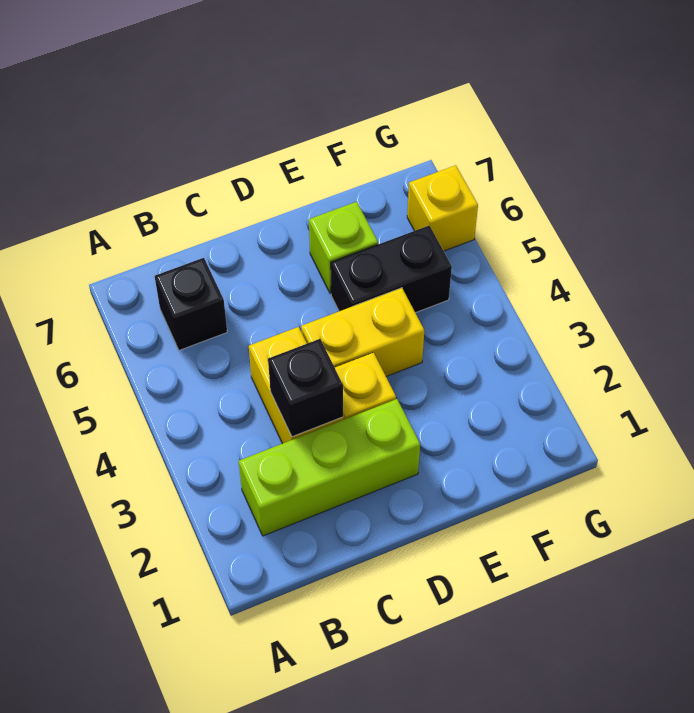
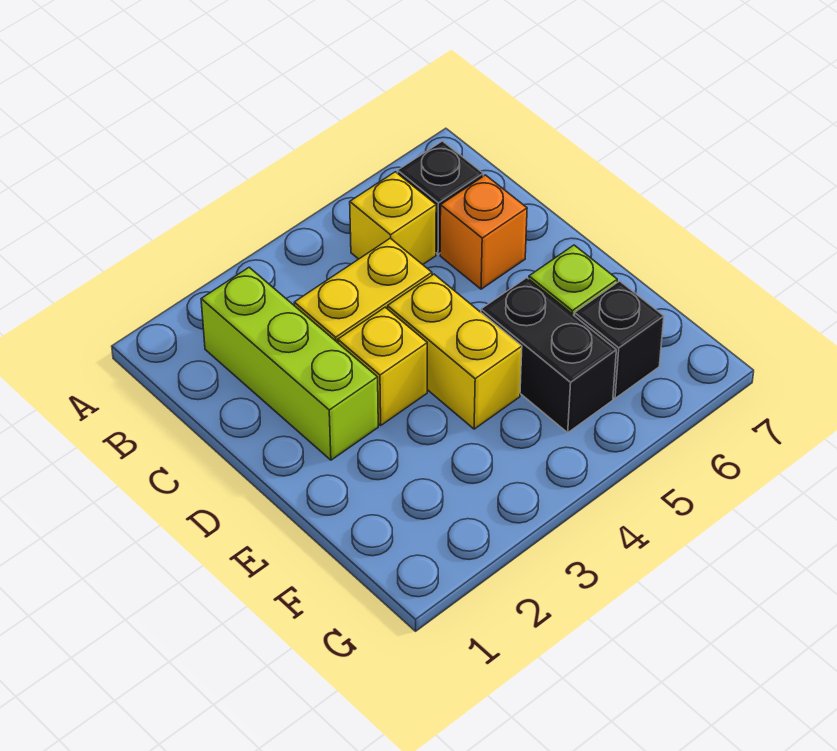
black 1x1 brick [268,339,343,437] -> black 1x1 brick moved to [574,281,664,398]
none -> orange 1x1 brick [440,175,527,289]
yellow 1x1 brick [407,165,478,251] -> yellow 1x1 brick moved to [350,172,436,265]

